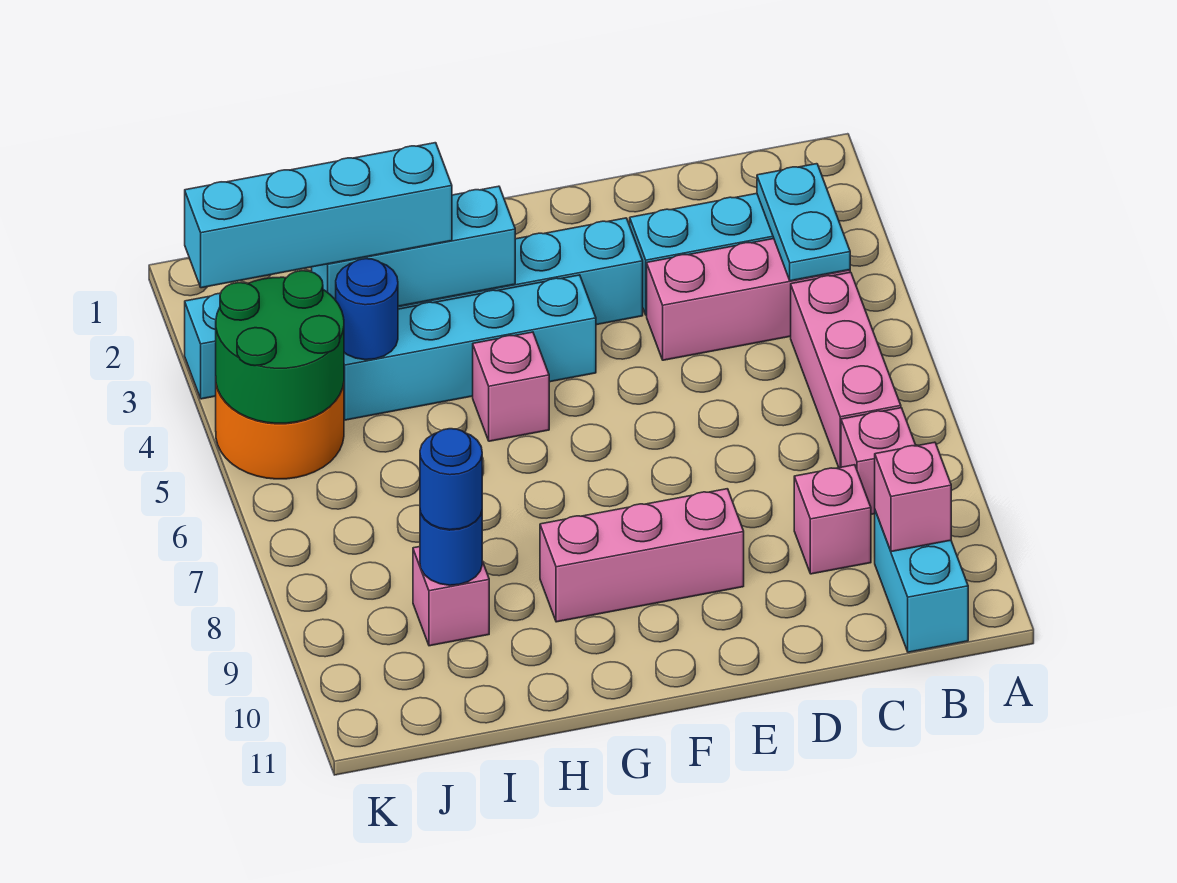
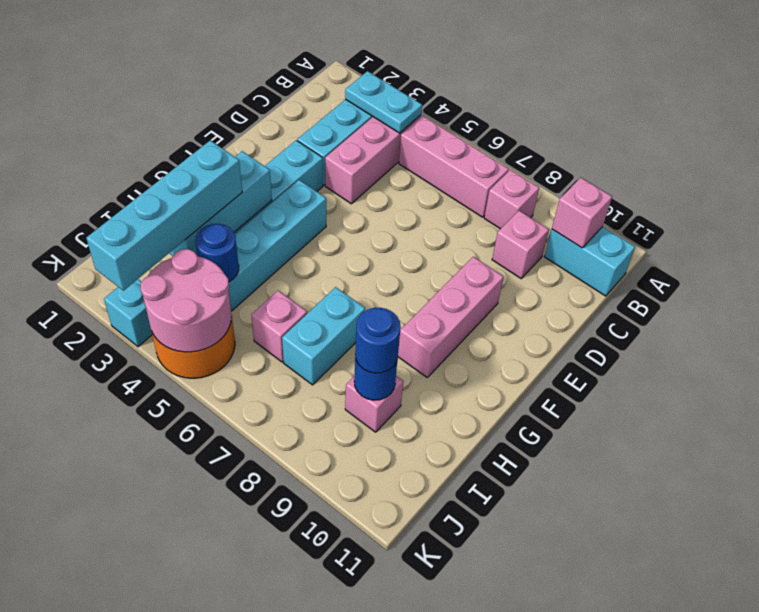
pink 1x1 brick [473,332,549,441] -> pink 1x1 brick moved to [251,291,307,362]
none -> cyan 1x2 brick [282,287,365,385]
green 2x2 round brick [216,271,344,423] -> pink 2x2 round brick [141,249,232,352]

